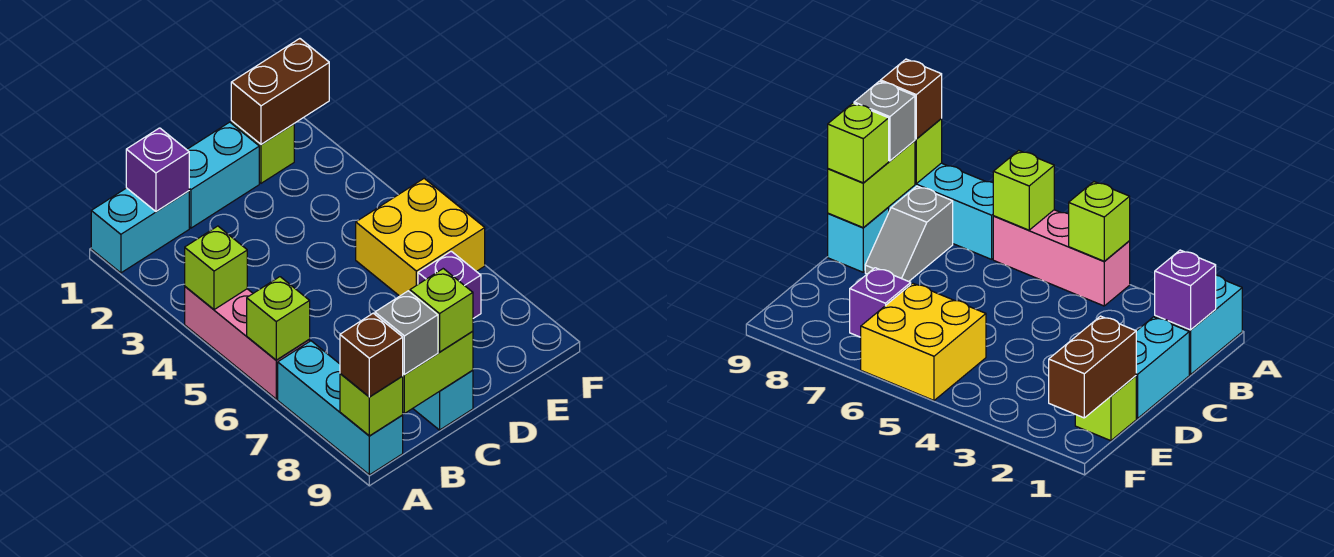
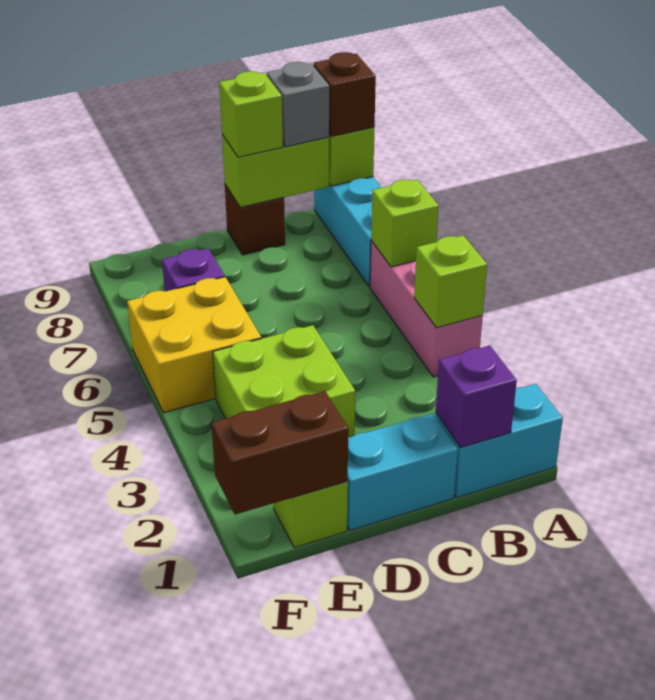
grey 1x2 slope [865,186,953,281] -> none
cyan 1x1 brick [413,370,473,430] -> brown 1x1 brick [225,185,285,255]
none -> lime 2x2 brick [213,325,355,438]

